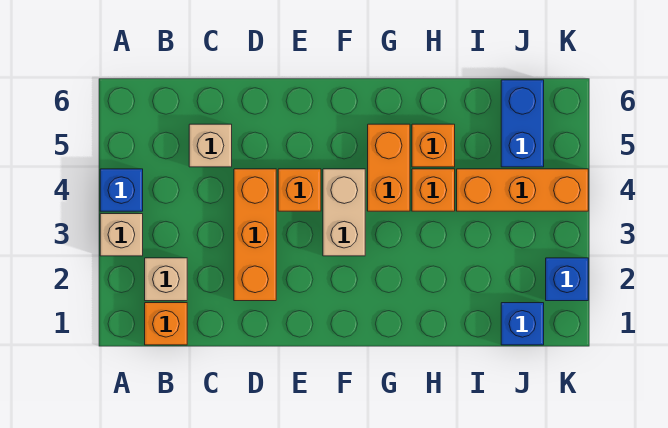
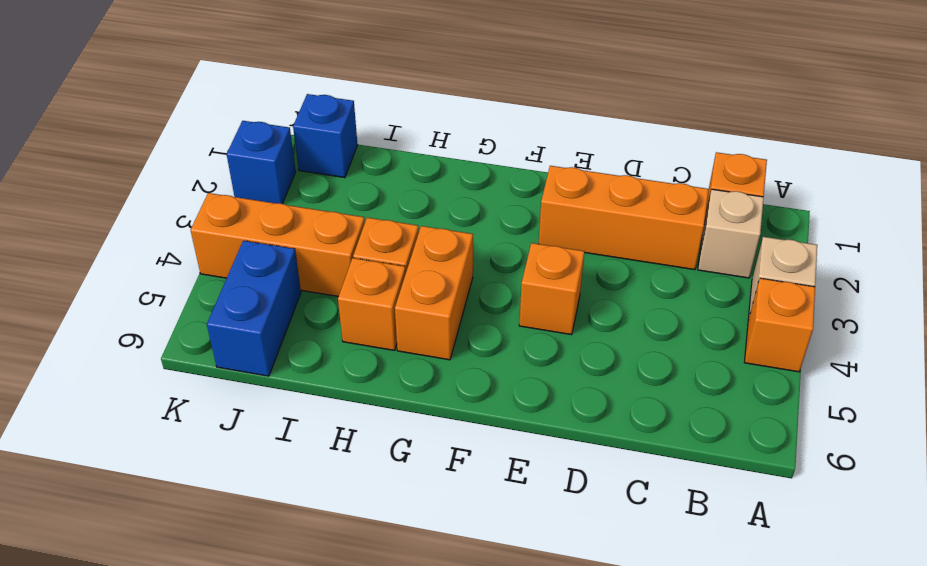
blue 1x1 brick [100,169,143,211] -> orange 1x1 brick [744,278,815,372]
tan 1x1 brick [189,124,232,167] -> none
orange 1x3 brick [234,169,276,301] -> orange 1x3 brick turned to [539,166,709,270]
tan 1x2 brick [323,169,365,256] -> none

